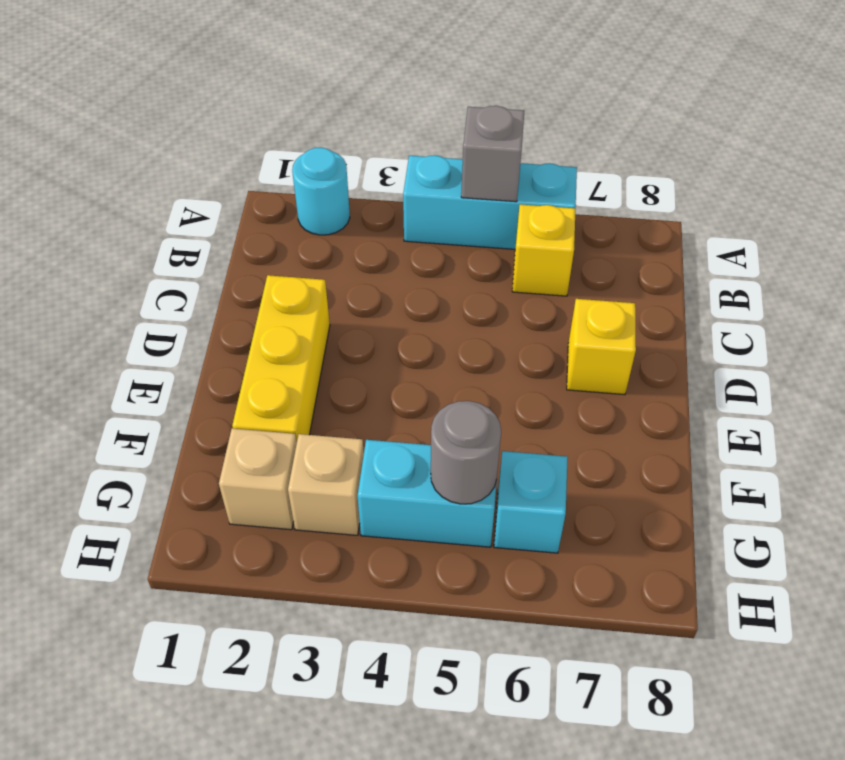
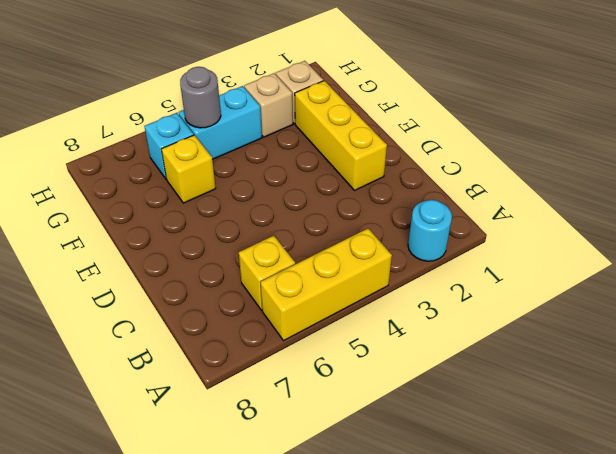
cyan 1x3 brick [403,155,577,249] -> yellow 1x3 brick [260,228,392,341]
grey 1x1 brick [461,106,524,202] -> none
yellow 1x1 brick [567,299,636,395] -> yellow 1x1 brick moved to [162,135,216,203]

